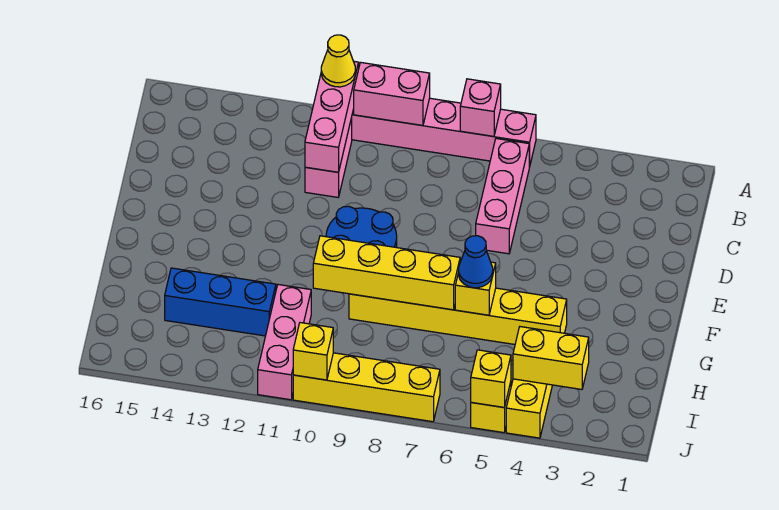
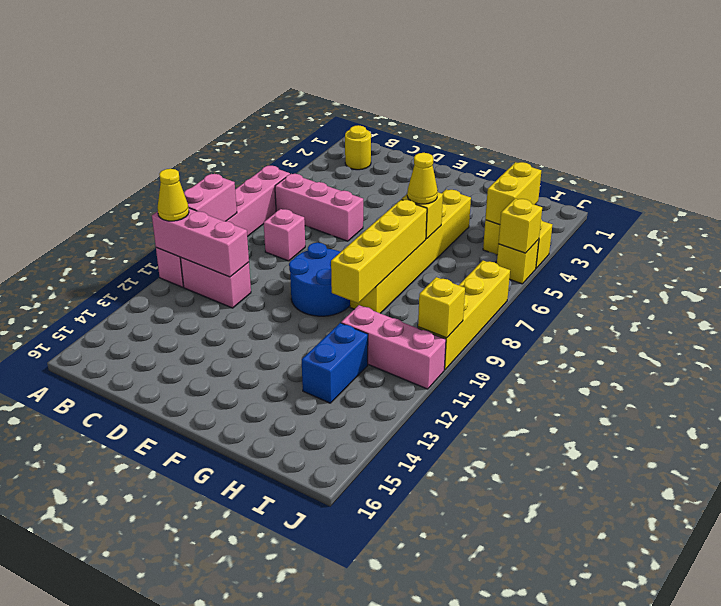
pink 1x1 brick [460,79,501,136] -> pink 1x1 brick moved to [264,209,305,261]
none -> yellow 1x1 round brick [345,125,371,170]
blue 1x1 cone [459,236,493,288] -> yellow 1x1 cone [407,153,438,204]
blue 1x3 brick [165,268,276,336] -> blue 1x2 brick [302,323,368,403]

